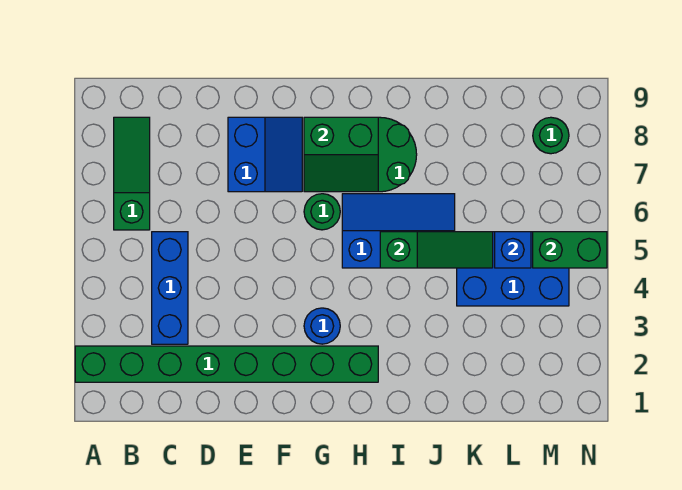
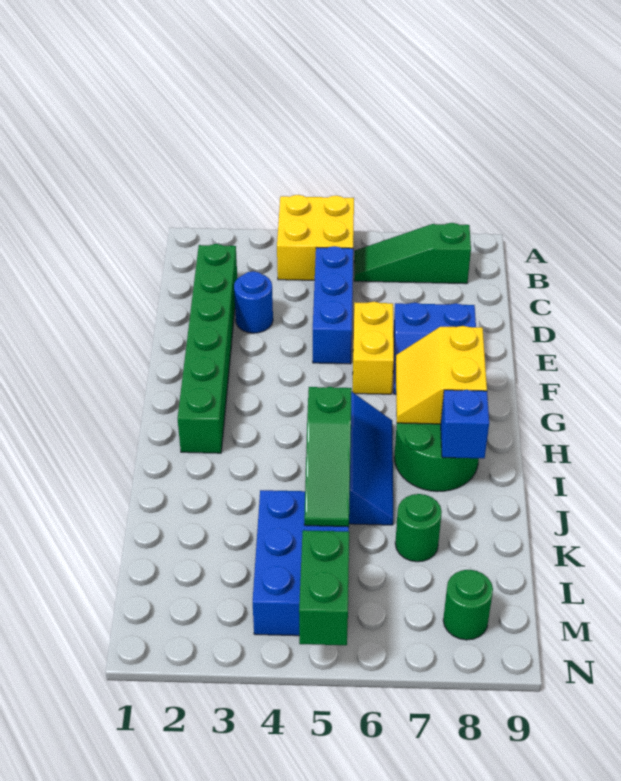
green 1x8 brick [75,346,378,382] -> green 1x6 brick [177,244,237,453]
none -> yellow 2x2 brick [277,195,354,280]
green 1x3 slope [114,117,150,230] -> green 1x3 slope turned to [354,223,471,284]
blue 1x3 brick [152,232,188,344] -> blue 1x3 brick turned to [313,246,353,364]
none -> yellow 1x2 brick [353,302,394,394]
blue 1x1 round brick [304,308,340,344] -> blue 1x1 round brick moved to [234,271,273,333]
green 1x1 round brick [304,194,340,230] -> green 1x1 round brick moved to [395,494,442,562]
green 2x2 slope [304,117,378,192] -> yellow 2x2 slope [396,326,487,424]
blue 1x1 brick [495,232,531,268] -> blue 1x1 brick moved to [441,390,489,458]

